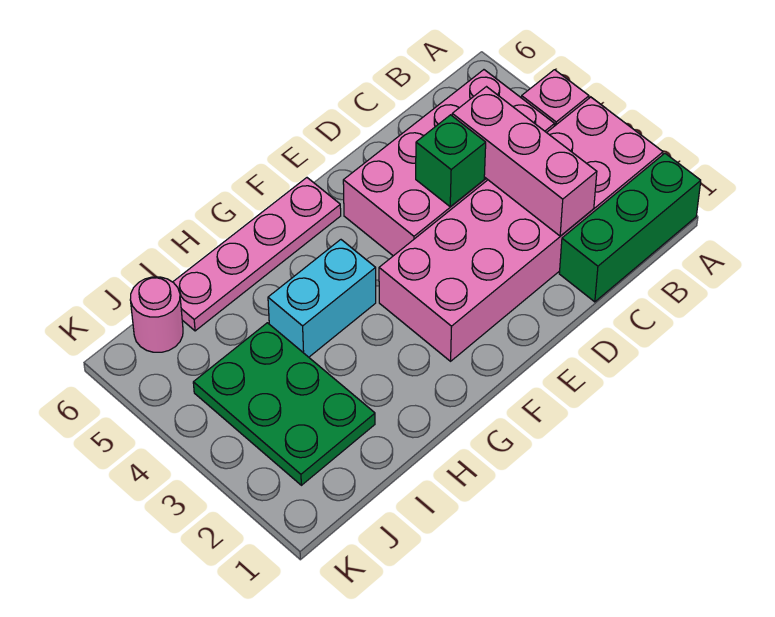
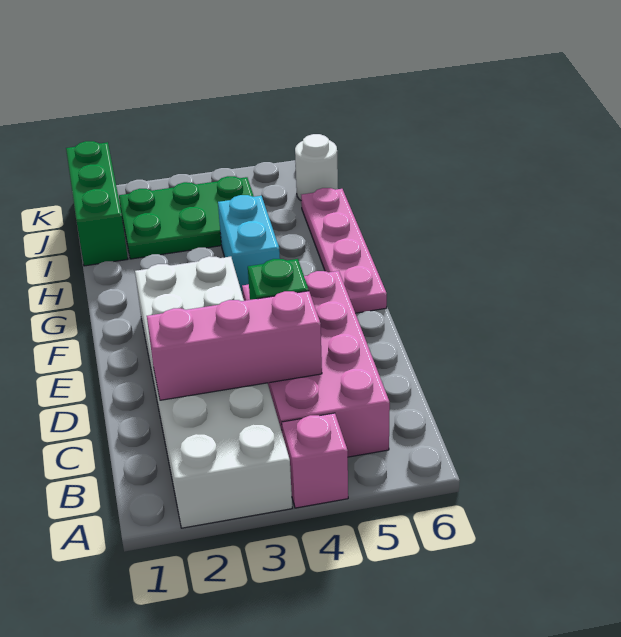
green 1x3 brick [559,153,701,302] -> green 1x3 brick moved to [66,141,128,266]
pink 2x6 brick [379,97,663,361] -> white 2x6 brick [135,256,292,528]
pink 1x1 round brick [130,277,183,352] -> white 1x1 round brick [295,134,338,200]

